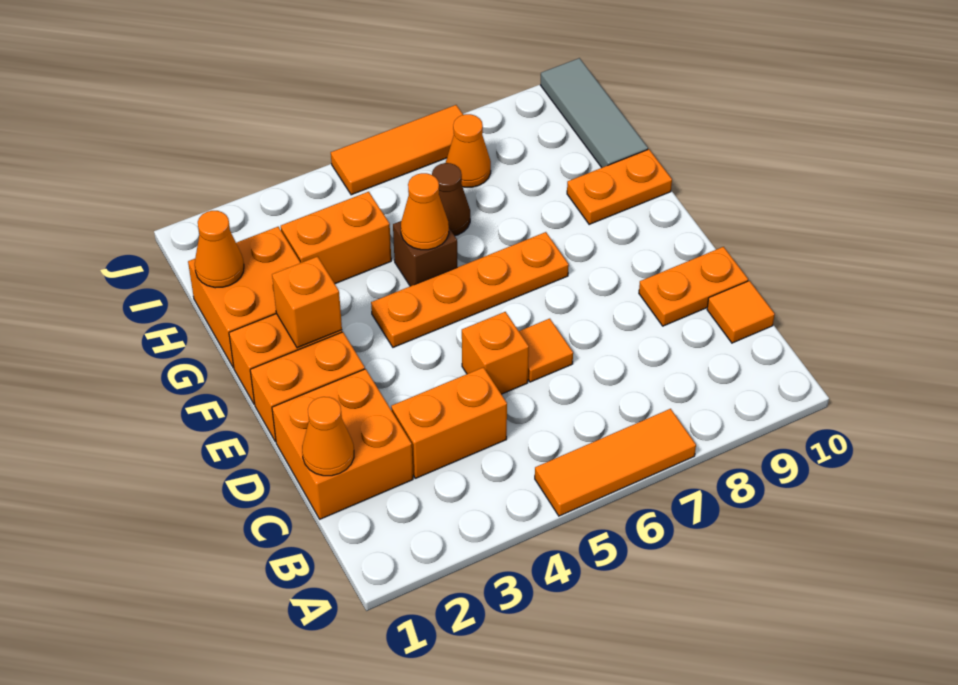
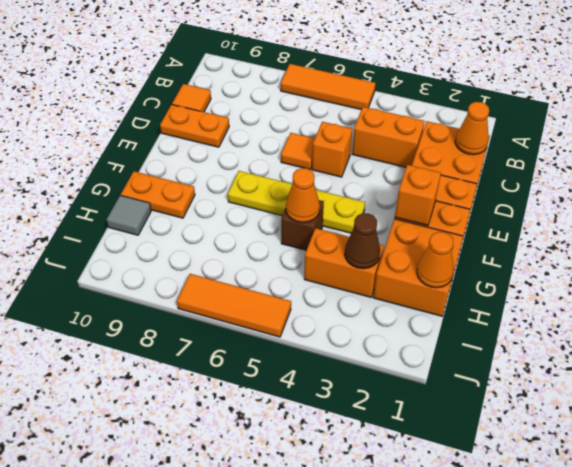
orange 1x4 plate [371,232,569,347] -> yellow 1x4 plate [228,171,365,233]
brown 1x1 cone [432,163,470,236] -> brown 1x1 cone moved to [345,213,380,269]
grey 1x3 tile [541,58,648,168] -> grey 1x1 tile [107,195,151,235]
orange 1x1 cone [446,114,491,187] -> none

